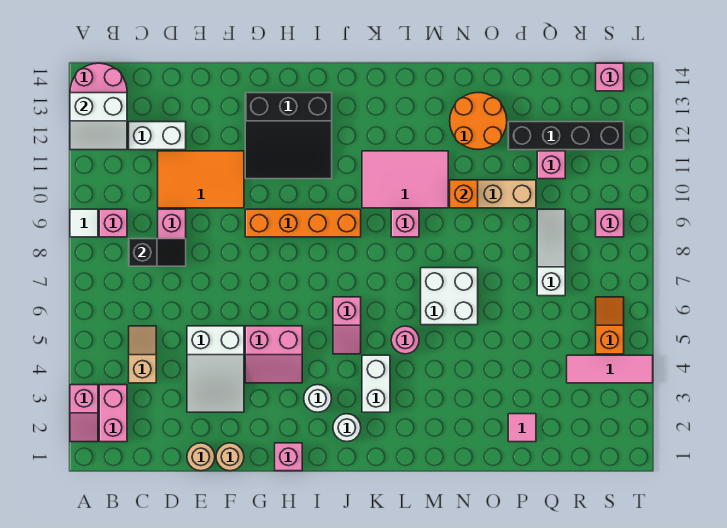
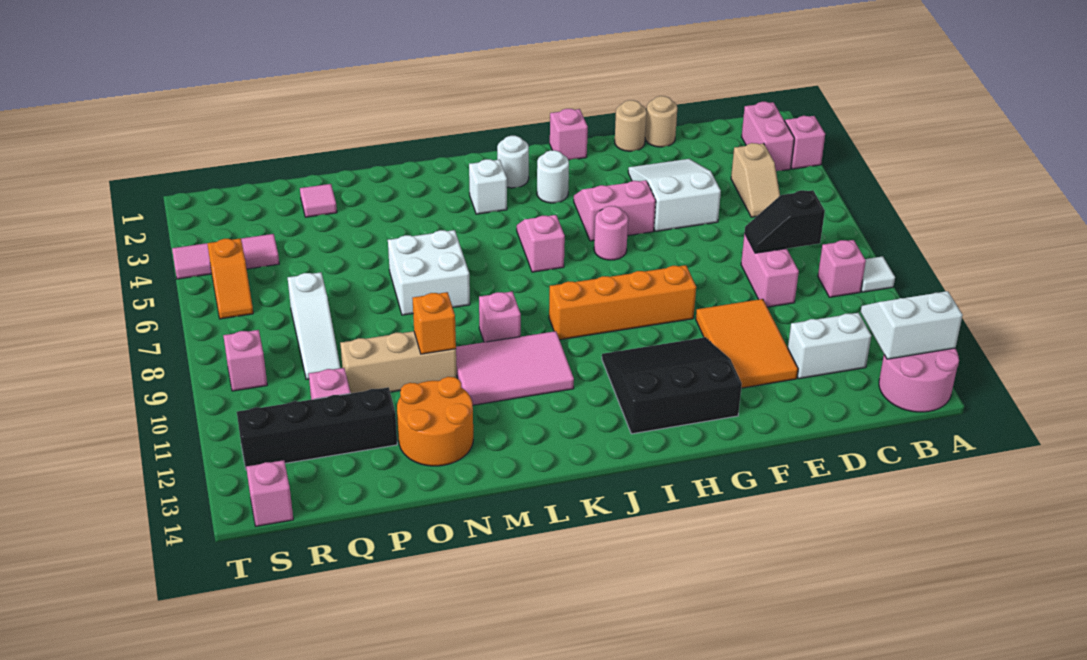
orange 2x3 tile [158,151,244,208] -> orange 2x3 tile turned to [696,299,798,388]
white 1x2 brick [362,355,390,412] -> white 1x1 brick [469,159,507,214]
pink 1x1 round brick [391,326,419,354] -> pink 1x1 round brick moved to [594,206,628,260]

